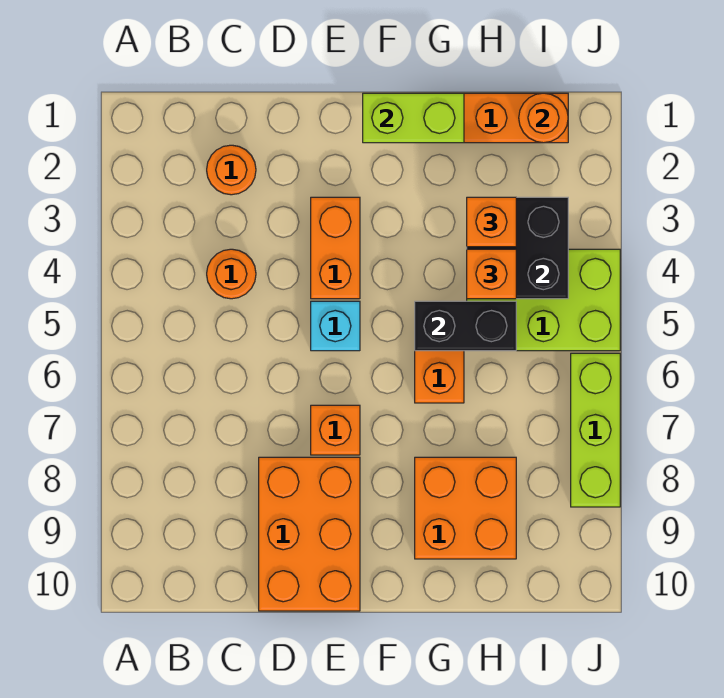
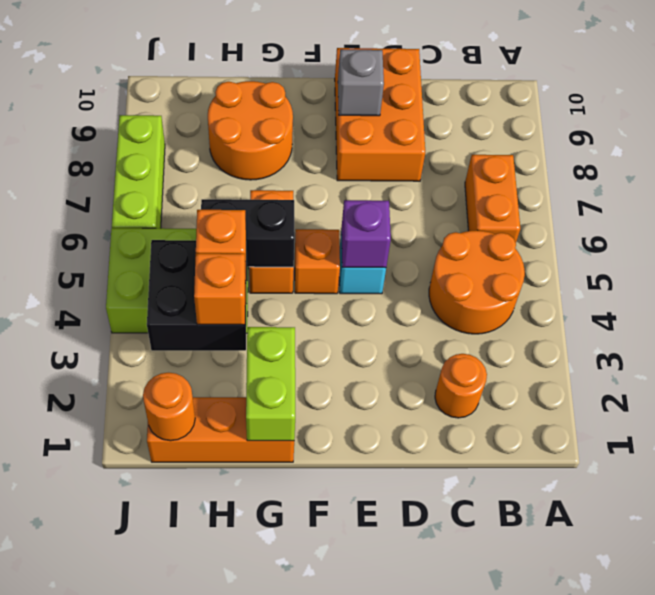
orange 1x1 round brick [207,249,256,299] -> orange 2x2 round brick [429,230,525,334]
orange 1x2 brick [311,197,360,299] -> orange 1x2 brick moved to [465,155,520,243]
none -> purple 1x1 brick [341,200,391,268]
orange 1x1 brick [311,405,360,455] -> orange 1x1 brick moved to [295,229,340,294]
none -> grey 1x1 brick [338,49,384,116]
lime 1x2 brick [363,93,464,143] -> lime 1x2 brick turned to [246,327,295,441]
orange 2x2 brick [415,457,516,559] -> orange 2x2 round brick [208,81,293,180]

